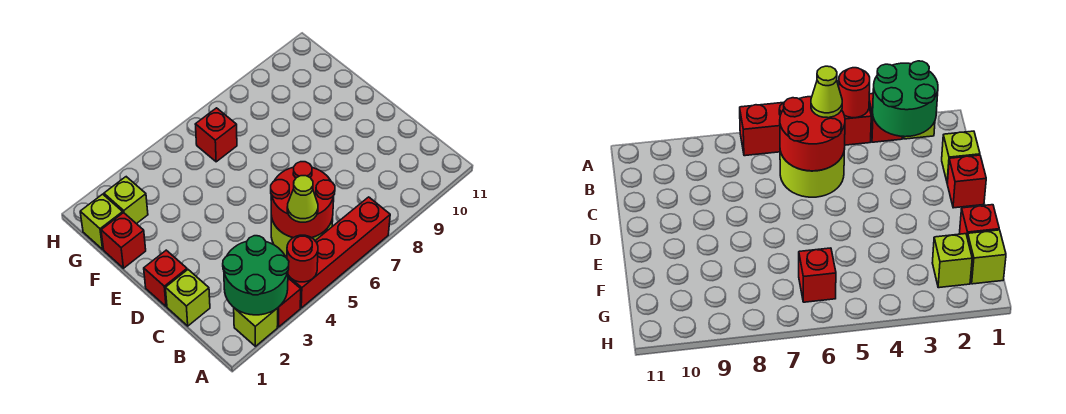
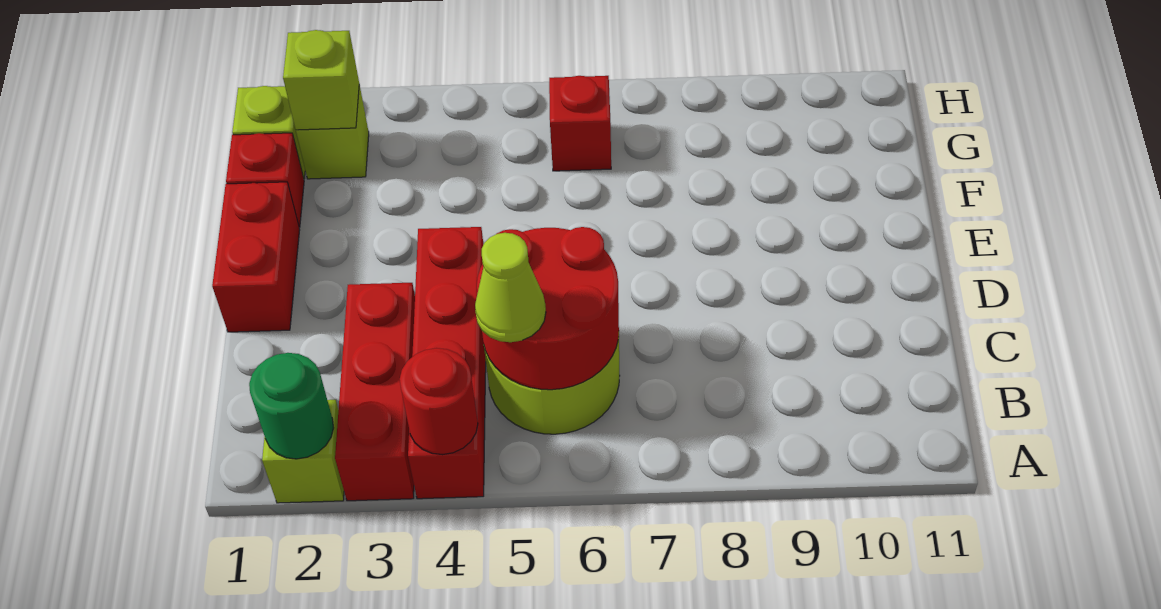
green 2x2 round brick [223,236,289,315] -> green 1x1 round brick [249,353,334,459]
red 1x1 brick [278,278,301,327] -> red 1x3 brick [335,283,415,501]
red 1x4 brick [288,197,390,308] -> red 1x4 brick turned to [408,227,486,499]
lime 1x1 brick [166,270,210,326] -> lime 1x1 brick moved to [283,30,359,130]
red 1x1 brick [144,250,187,306] -> red 1x2 brick [212,182,300,332]

